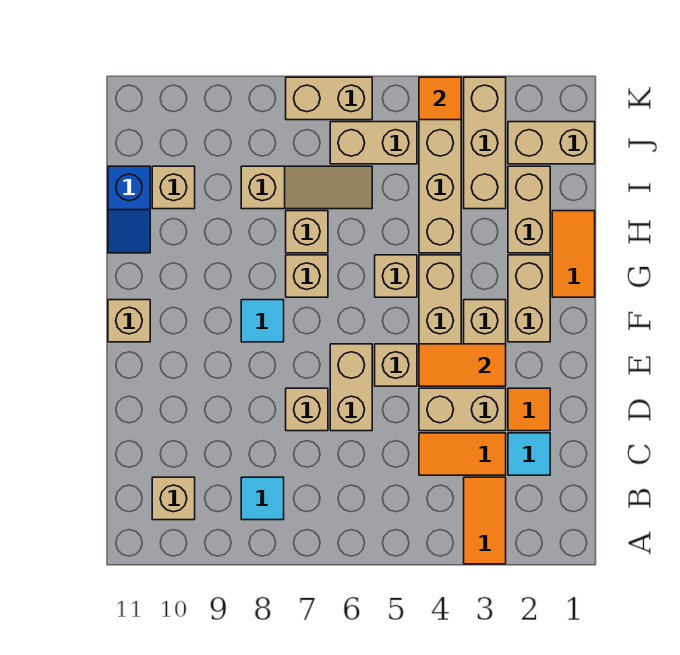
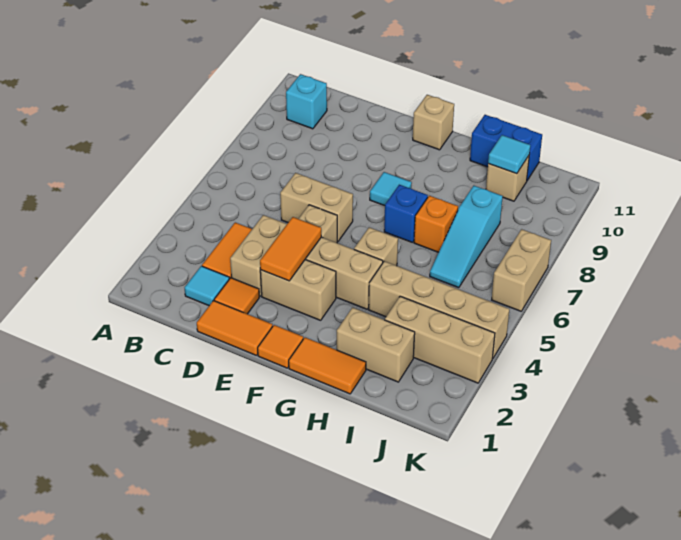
orange 1x2 tile [464,477,506,564] -> orange 1x2 tile moved to [197,301,273,356]
cyan 1x1 tile [241,477,284,520] -> cyan 1x1 tile moved to [488,135,530,174]
tan 1x1 brick [152,477,195,520] -> cyan 1x1 brick [286,74,327,129]
tan 1x1 brick [286,388,328,431] -> none
tan 1x2 brick [508,255,550,342] -> none
tan 1x1 brick [286,255,328,297] -> blue 1x1 brick [384,185,428,243]
tan 1x1 brick [286,211,328,253] -> orange 1x1 brick [414,196,458,252]
blue 1x2 slope [108,166,150,253] -> blue 1x2 brick [470,115,542,180]
tan 1x3 slope [241,166,372,209] -> cyan 1x3 slope [430,186,503,288]
tan 1x2 brick [508,122,595,164] -> none
tan 1x2 brick [330,122,417,164] -> none
orange 1x1 tile [419,77,461,120] -> orange 1x1 tile moved to [258,325,303,368]

